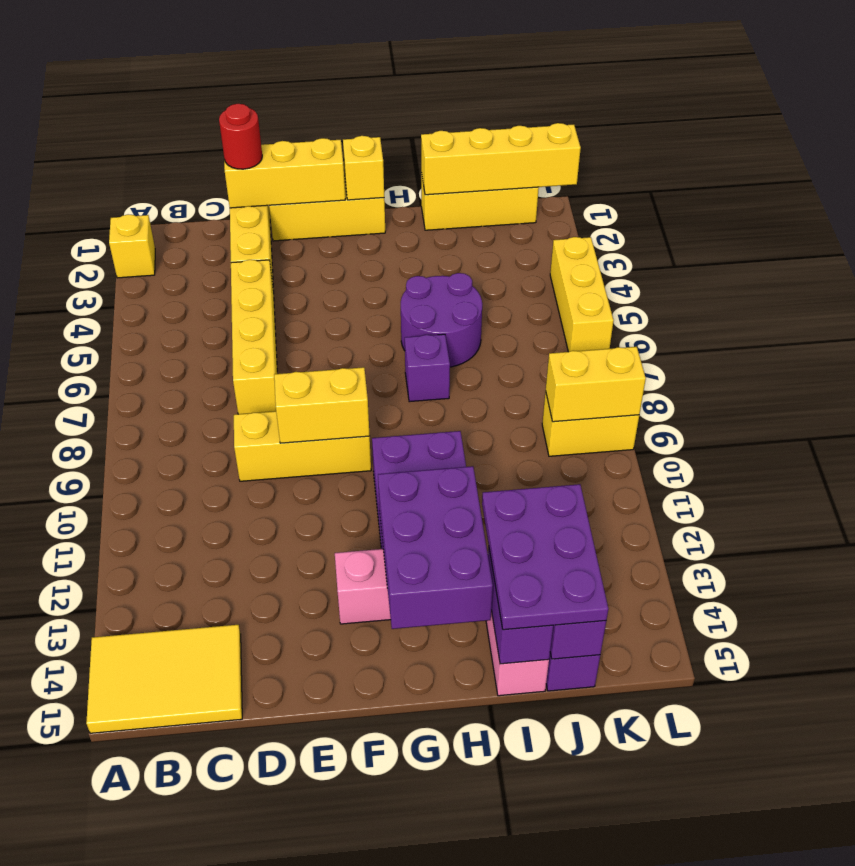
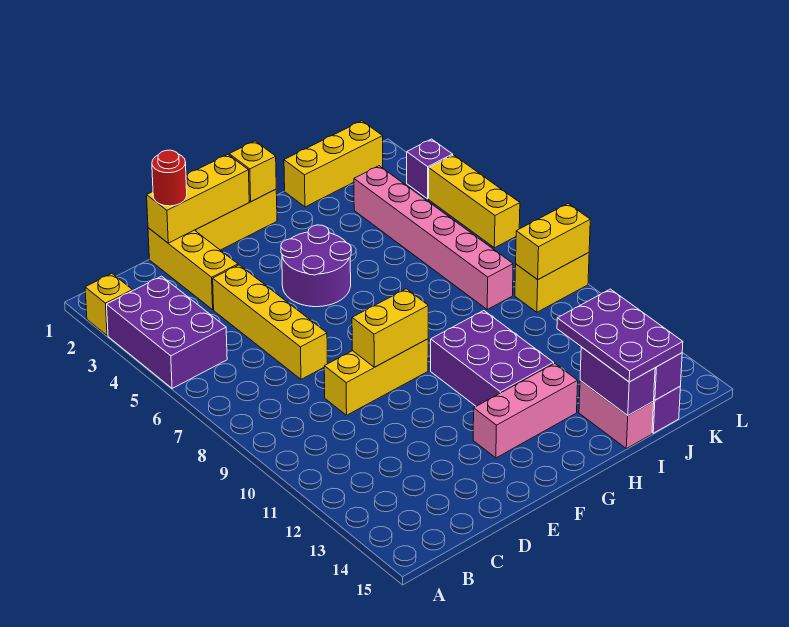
yellow 2x3 tile [86,625,242,733] -> none
purple 2x3 brick [378,466,493,629] -> purple 2x3 brick moved to [107,276,227,388]
purple 2x2 round brick [401,273,482,367] -> purple 2x2 round brick moved to [281,225,351,307]
purple 1x1 brick [405,334,450,402] -> purple 1x1 brick moved to [407,139,453,199]
yellow 1x4 brick [421,123,581,195] -> none
none -> pink 1x6 brick [354,166,513,309]

